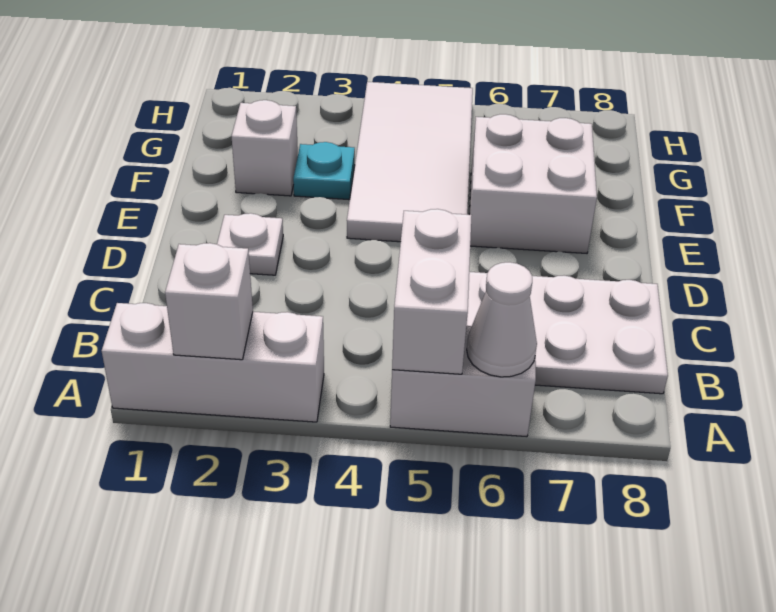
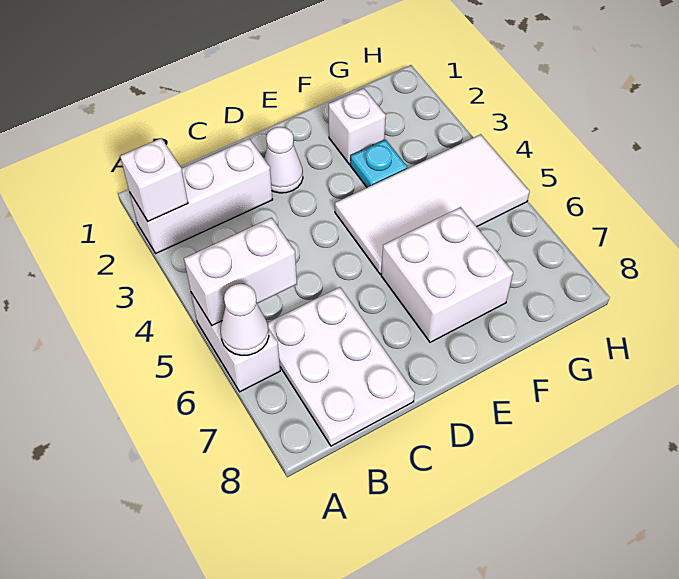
white 1x3 brick [102,303,324,422] -> white 1x3 brick turned to [130,139,273,253]
white 1x1 plate [217,213,283,275] -> white 1x1 cone [264,127,303,193]

